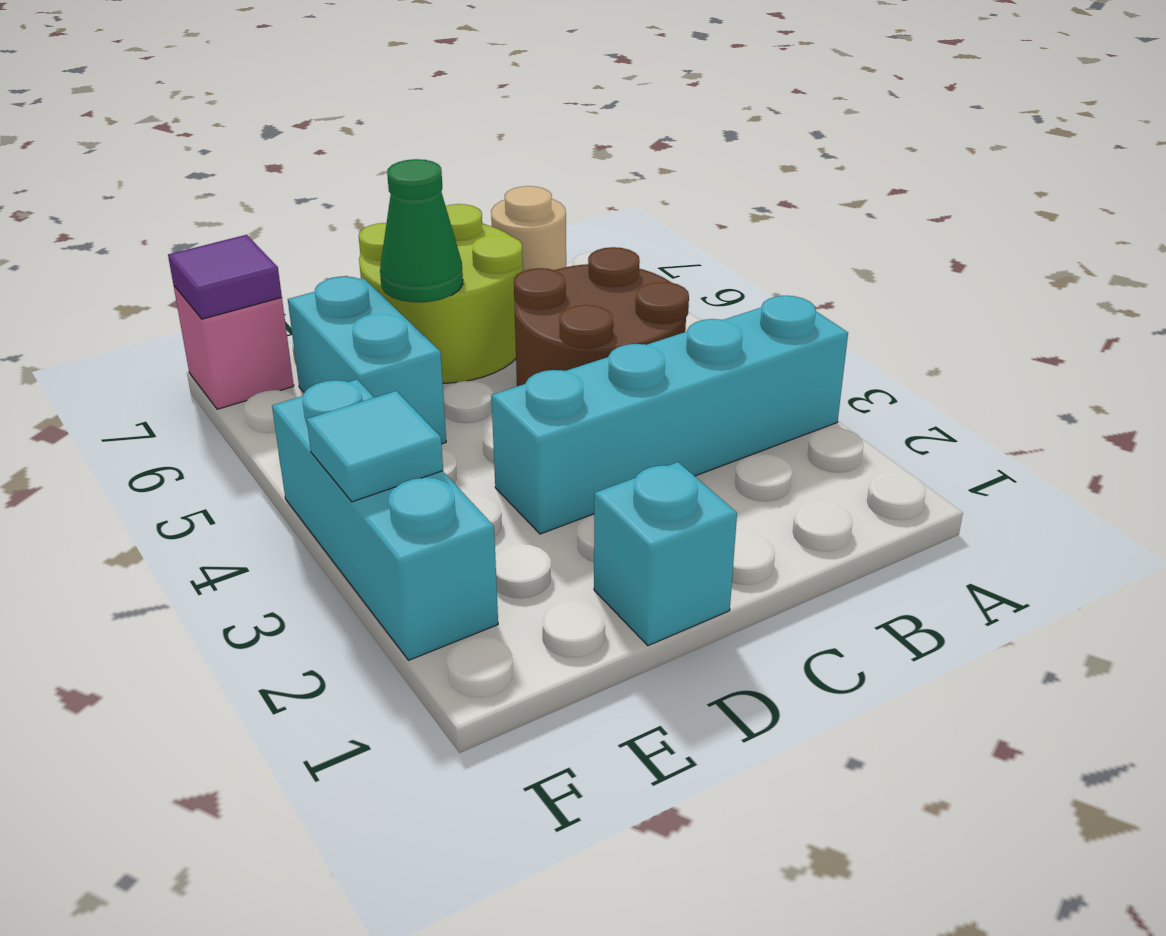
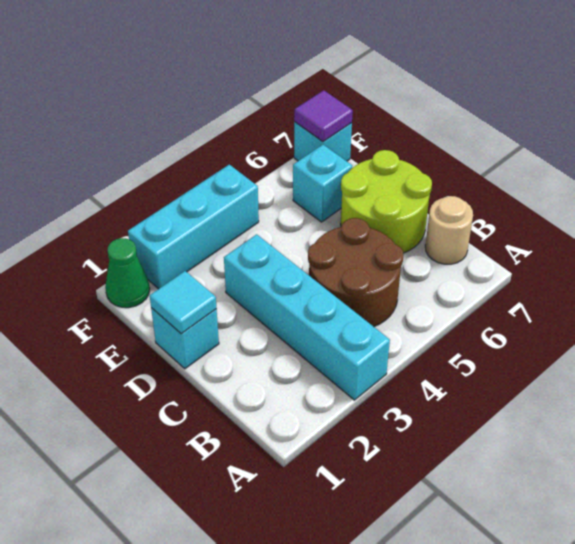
green 1x1 cone [380,159,463,303] -> green 1x1 cone moved to [105,238,150,308]
cyan 1x2 brick [288,277,446,444] -> cyan 1x1 brick [293,145,353,222]
cyan 1x1 tile [307,391,443,502] -> cyan 1x1 tile moved to [150,271,217,334]
pink 1x1 brick [174,286,294,409] -> cyan 1x1 brick [294,122,352,161]

